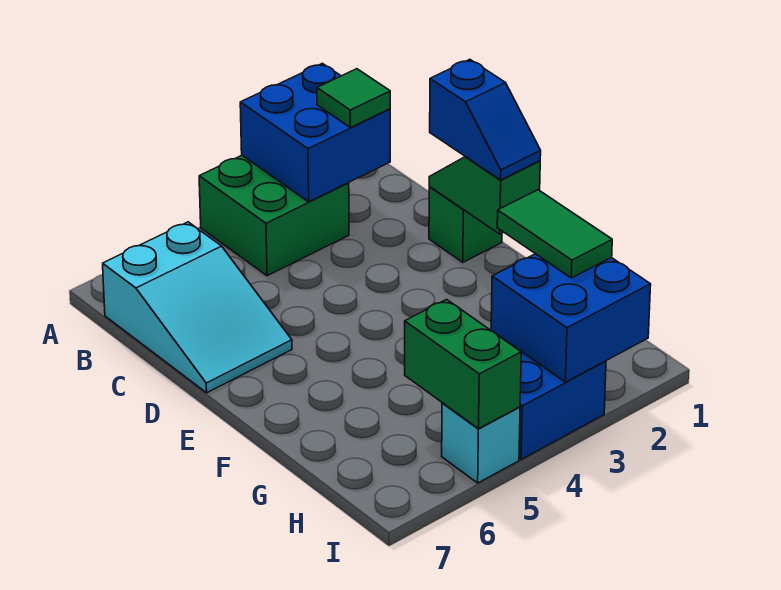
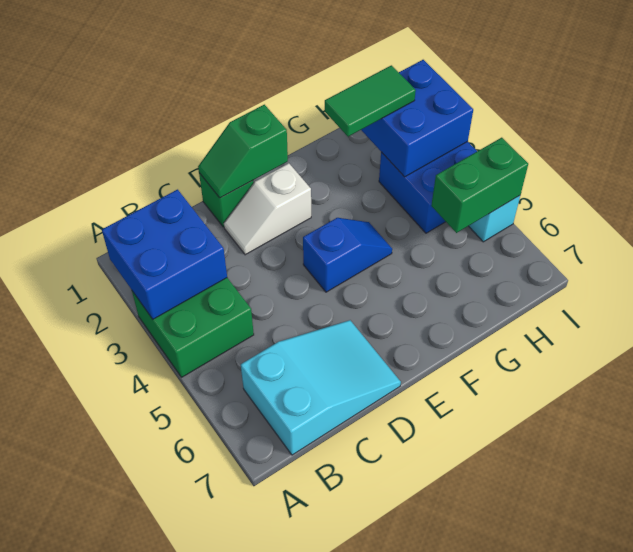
green 1x1 tile [317,69,390,128] -> none
blue 1x2 slope [430,60,541,180] -> blue 1x2 slope moved to [303,218,392,292]
none -> white 1x2 slope [224,163,311,255]

